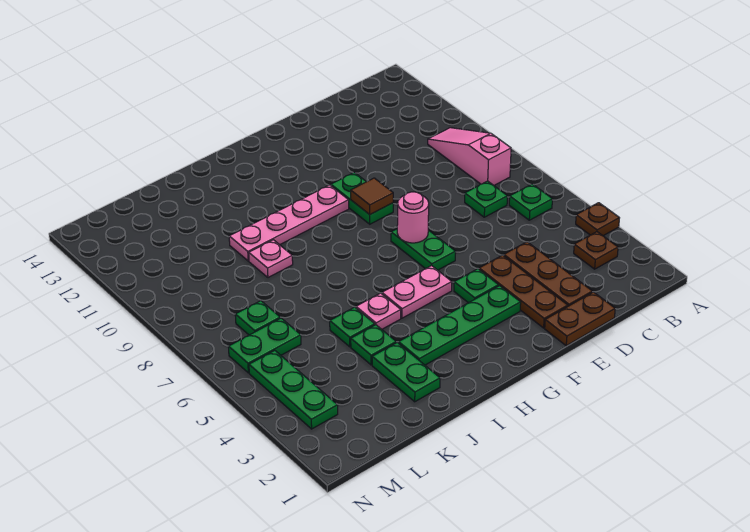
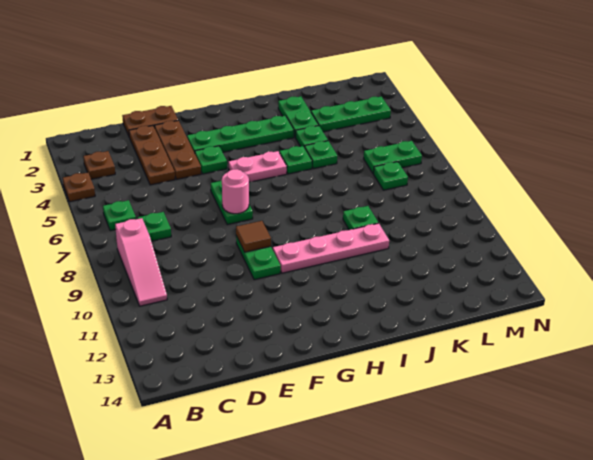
pink 1x1 plate [356,293,401,329] -> green 1x1 plate [280,146,312,174]
pink 1x1 plate [249,240,293,278] -> green 1x1 plate [343,206,378,230]
green 1x3 plate [249,351,338,429] -> green 1x3 plate turned to [311,96,391,132]

